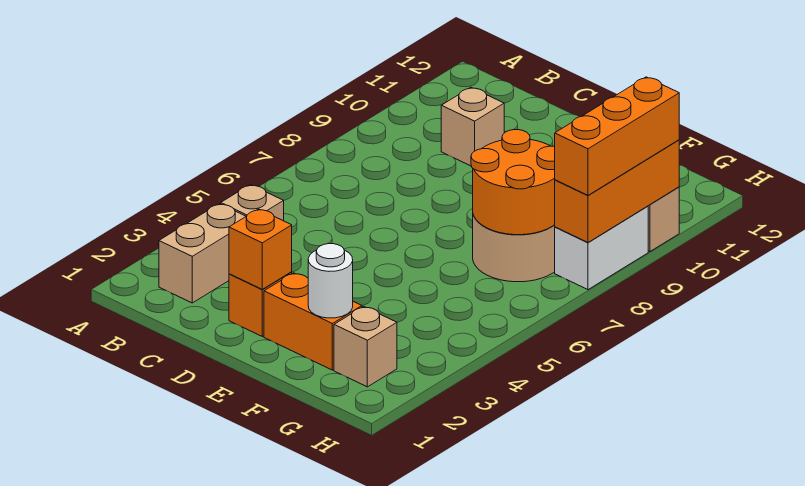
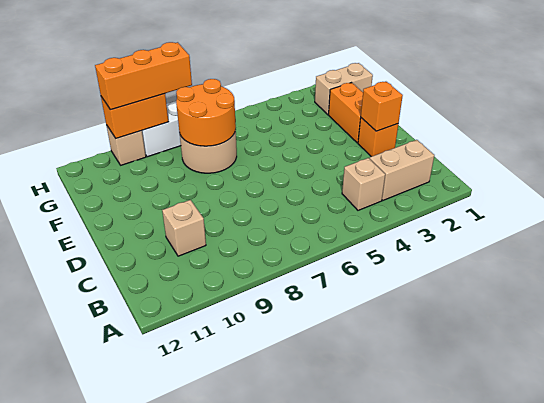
white 1x1 round brick [308,244,353,318] -> none
tan 1x1 brick [334,306,397,387] -> tan 1x2 brick [315,63,373,115]
orange 1x3 brick [555,140,679,242] -> orange 1x2 brick [101,94,168,138]

